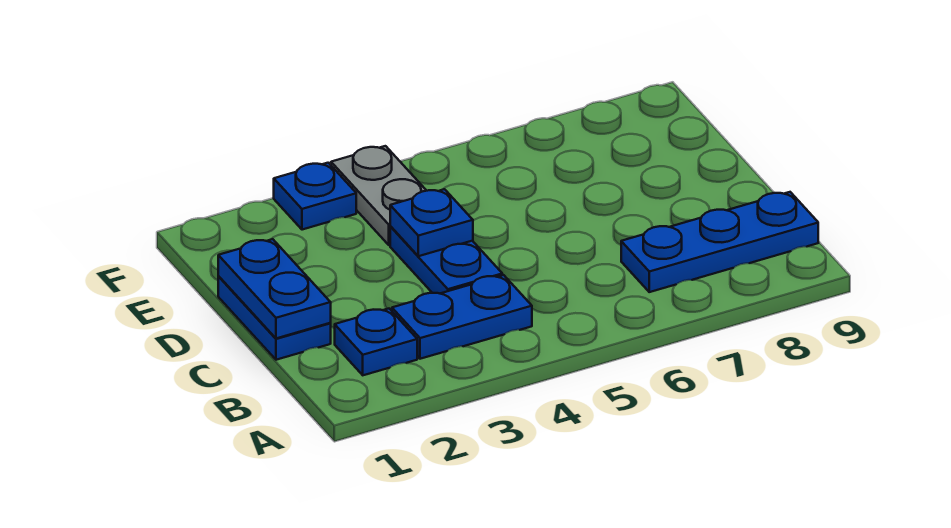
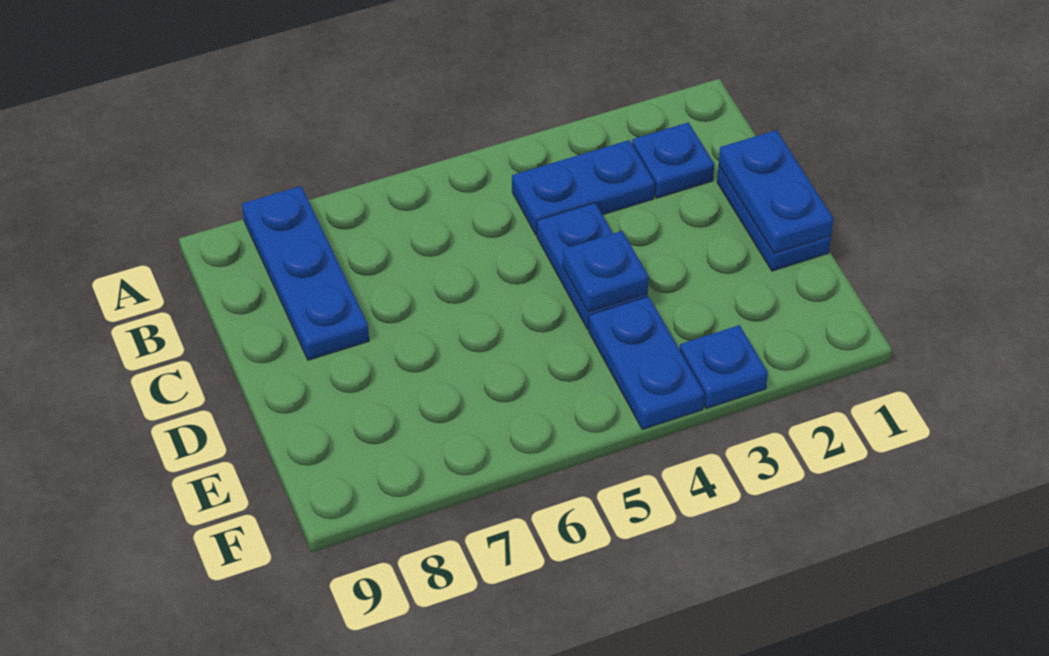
blue 1x3 plate [621,192,818,292] -> blue 1x3 plate turned to [242,186,369,360]
grey 1x2 plate [331,146,427,245] -> blue 1x2 plate [589,296,704,430]

